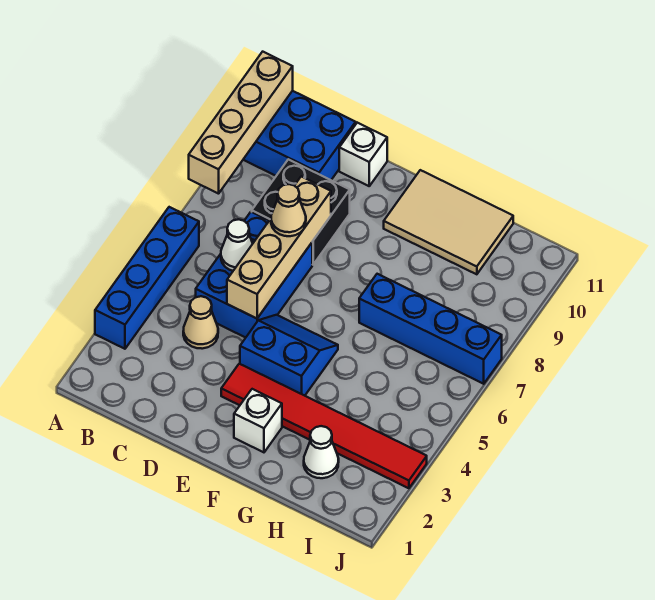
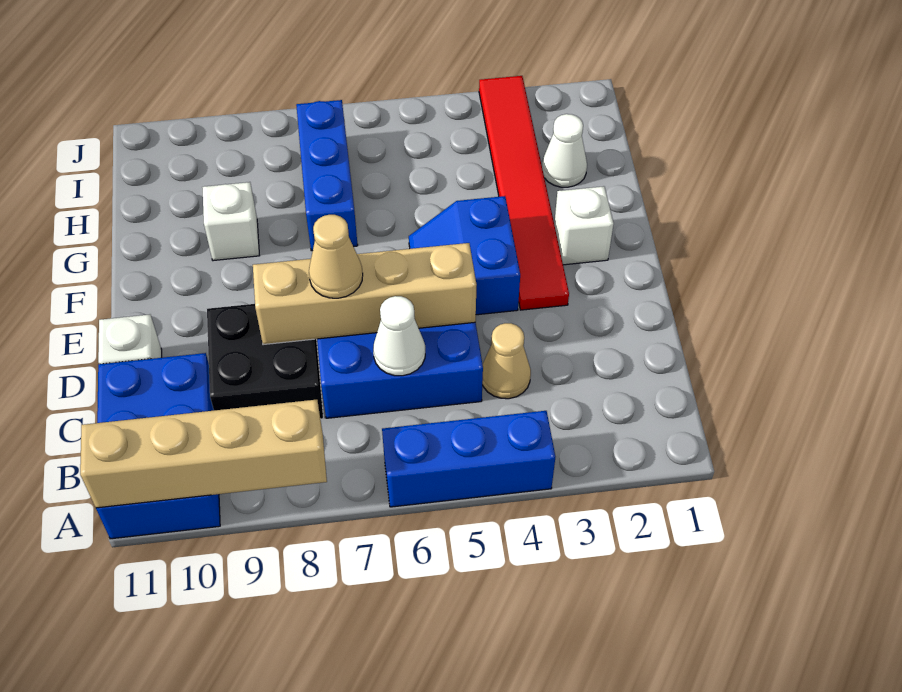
blue 1x4 brick [95,207,199,349] -> blue 1x3 brick [382,411,555,507]
tan 2x3 tile [384,170,513,274] -> none
blue 1x4 brick [359,274,502,384] -> blue 1x3 brick [296,100,358,251]
none -> white 1x1 brick [202,182,259,261]

